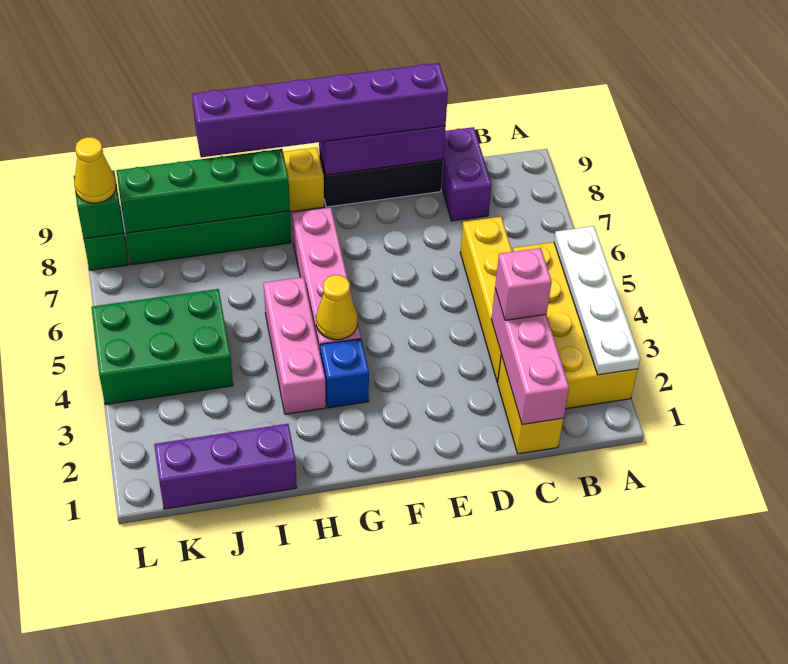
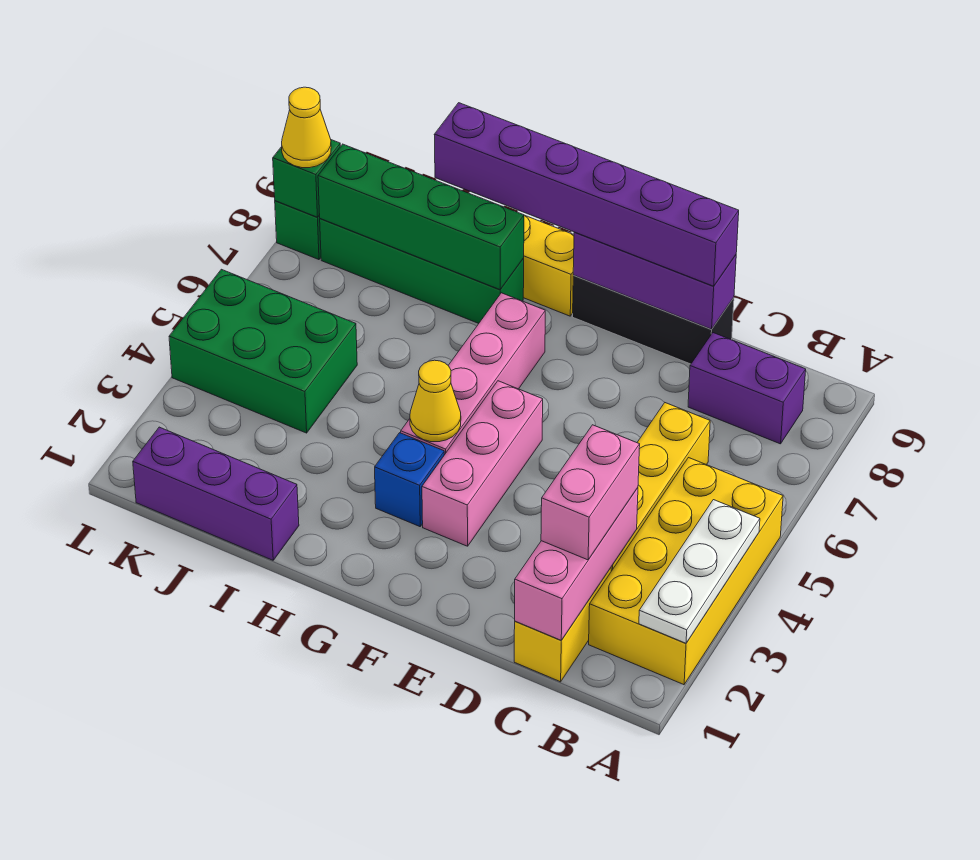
white 1x4 plate [554,226,640,375] -> white 1x3 plate [639,500,760,643]
pink 1x1 brick [495,248,552,320] -> pink 1x2 brick [541,425,640,560]
purple 1x2 brick [441,127,492,221] -> purple 1x2 brick turned to [688,333,806,444]
pink 1x3 brick [264,277,326,414] -> pink 1x3 brick moved to [422,381,543,546]

